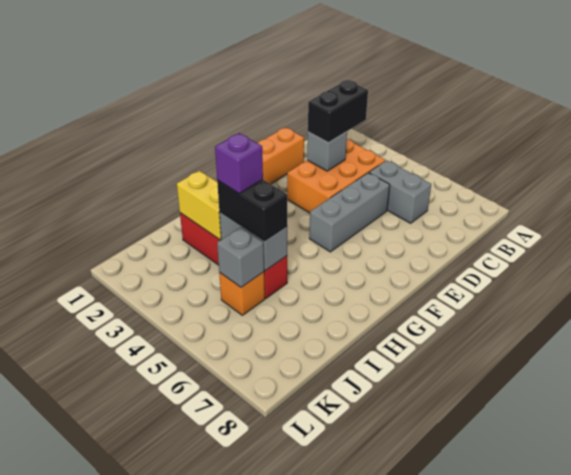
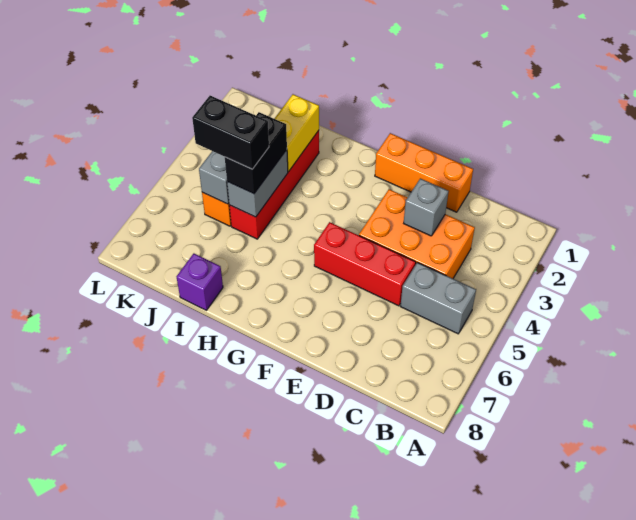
black 1x2 brick [308,80,368,143] -> black 1x2 brick moved to [192,96,269,169]
grey 1x2 brick [369,160,431,223] -> grey 1x2 brick turned to [400,262,476,334]
grey 1x3 brick [309,173,390,252] -> red 1x3 brick [314,222,416,306]
purple 1x1 brick [215,133,263,194] -> purple 1x1 brick moved to [177,254,223,310]

